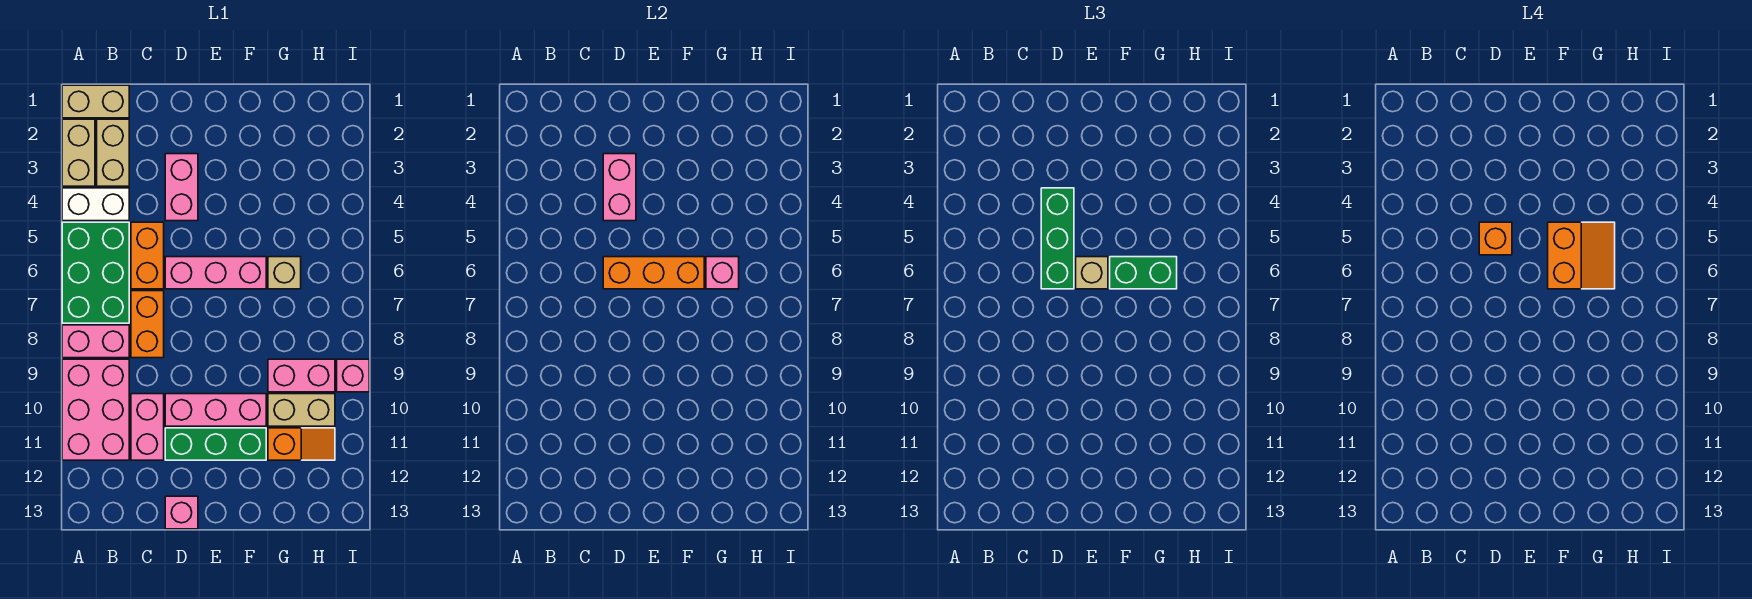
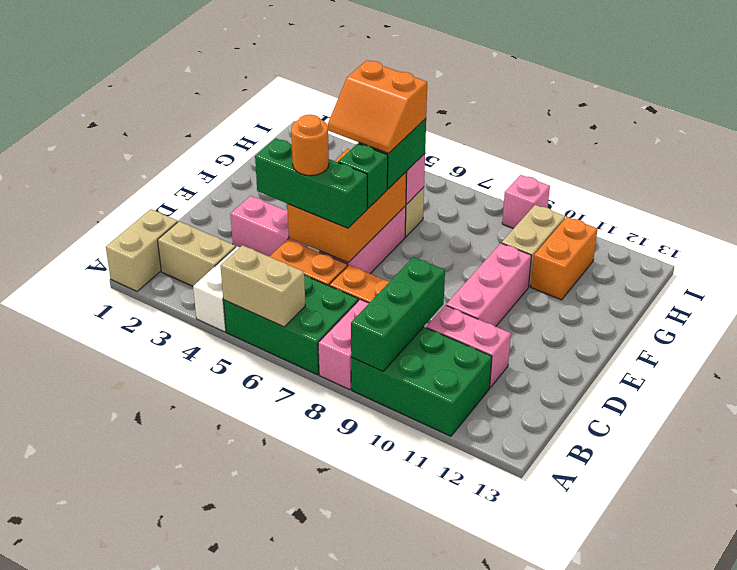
tan 1x2 brick [62,119,95,186] -> tan 1x2 brick moved to [220,245,305,327]
pink 2x3 brick [62,359,129,460] -> green 2x3 brick [351,327,492,436]
pink 1x2 brick [603,154,636,221] -> none
orange 1x1 brick [1479,222,1512,255] -> orange 1x1 round brick [291,115,329,176]
orange 1x3 brick [603,257,704,289] -> orange 2x3 brick [287,149,407,263]
green 1x3 brick [165,428,266,460] -> green 1x3 brick moved to [351,257,445,371]
pink 1x1 brick [165,496,198,529] -> none
tan 1x1 brick [1076,257,1108,289] -> green 1x1 brick [338,144,388,208]
orange 2x2 slope [1548,222,1615,289] -> orange 2x2 slope turned to [328,60,427,154]
pink 1x2 brick [268,359,335,392] -> none
orange 1x2 slope [268,428,335,460] -> orange 1x2 brick [531,217,597,300]

